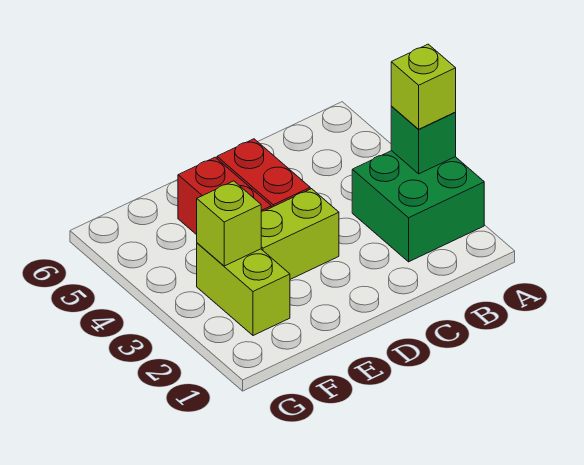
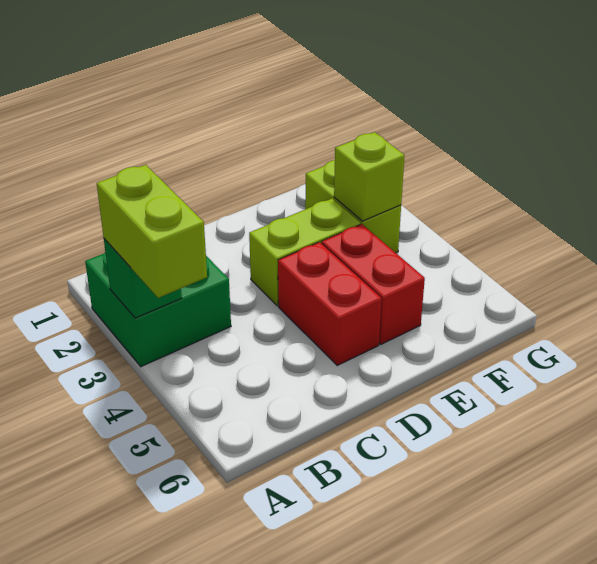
lime 1x1 brick [391,44,456,129] -> lime 1x2 brick [97,165,207,298]

